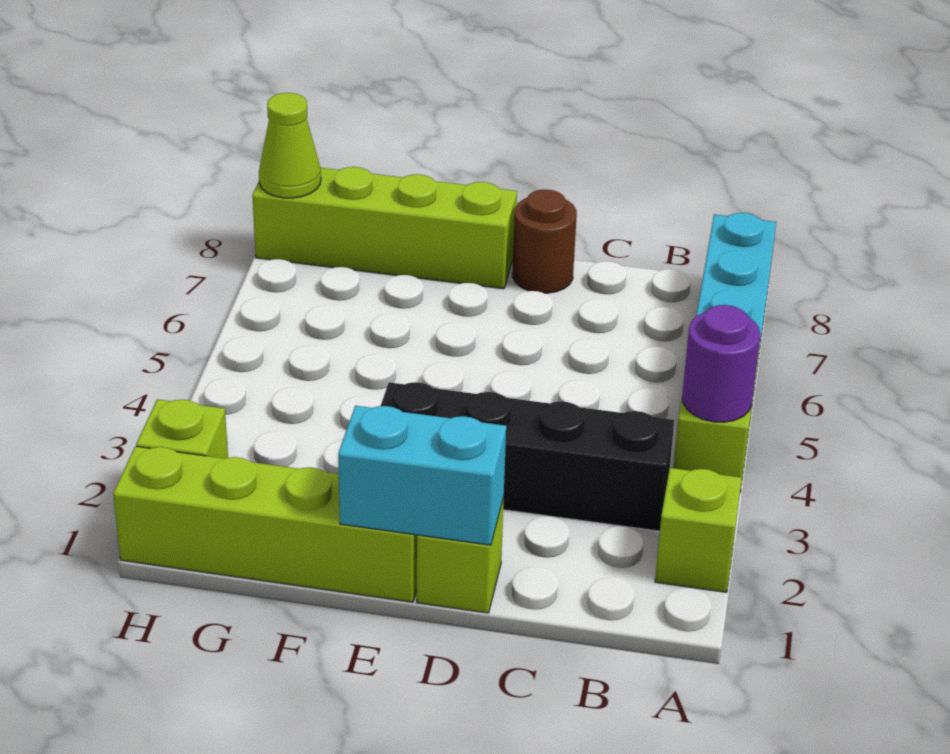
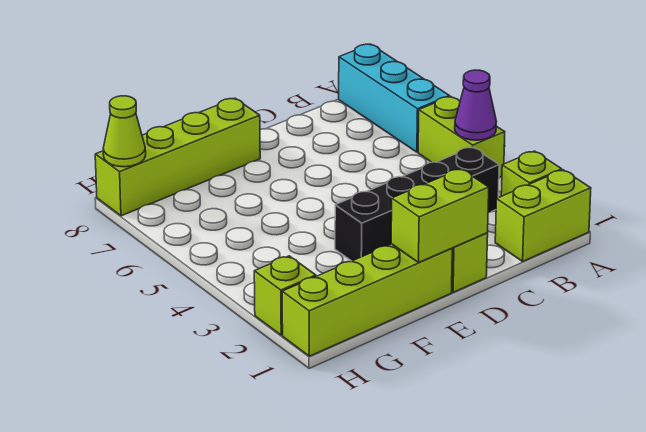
none -> lime 1x2 brick [495,170,591,261]
purple 1x1 round brick [682,305,760,422] -> purple 1x1 cone [455,70,497,140]
cyan 1x2 brick [338,406,506,545] -> lime 1x2 brick [391,169,489,262]
brown 1x1 round brick [512,190,577,293] -> none

